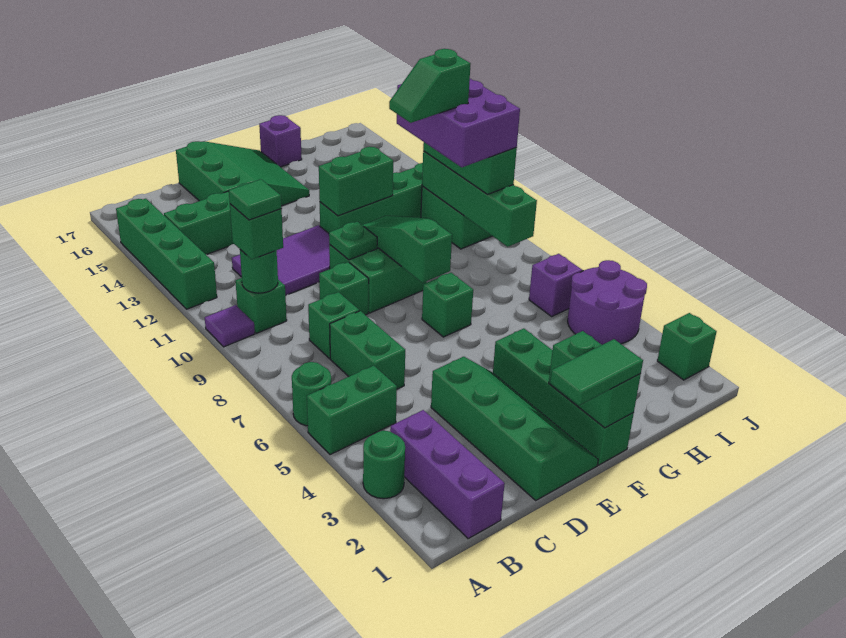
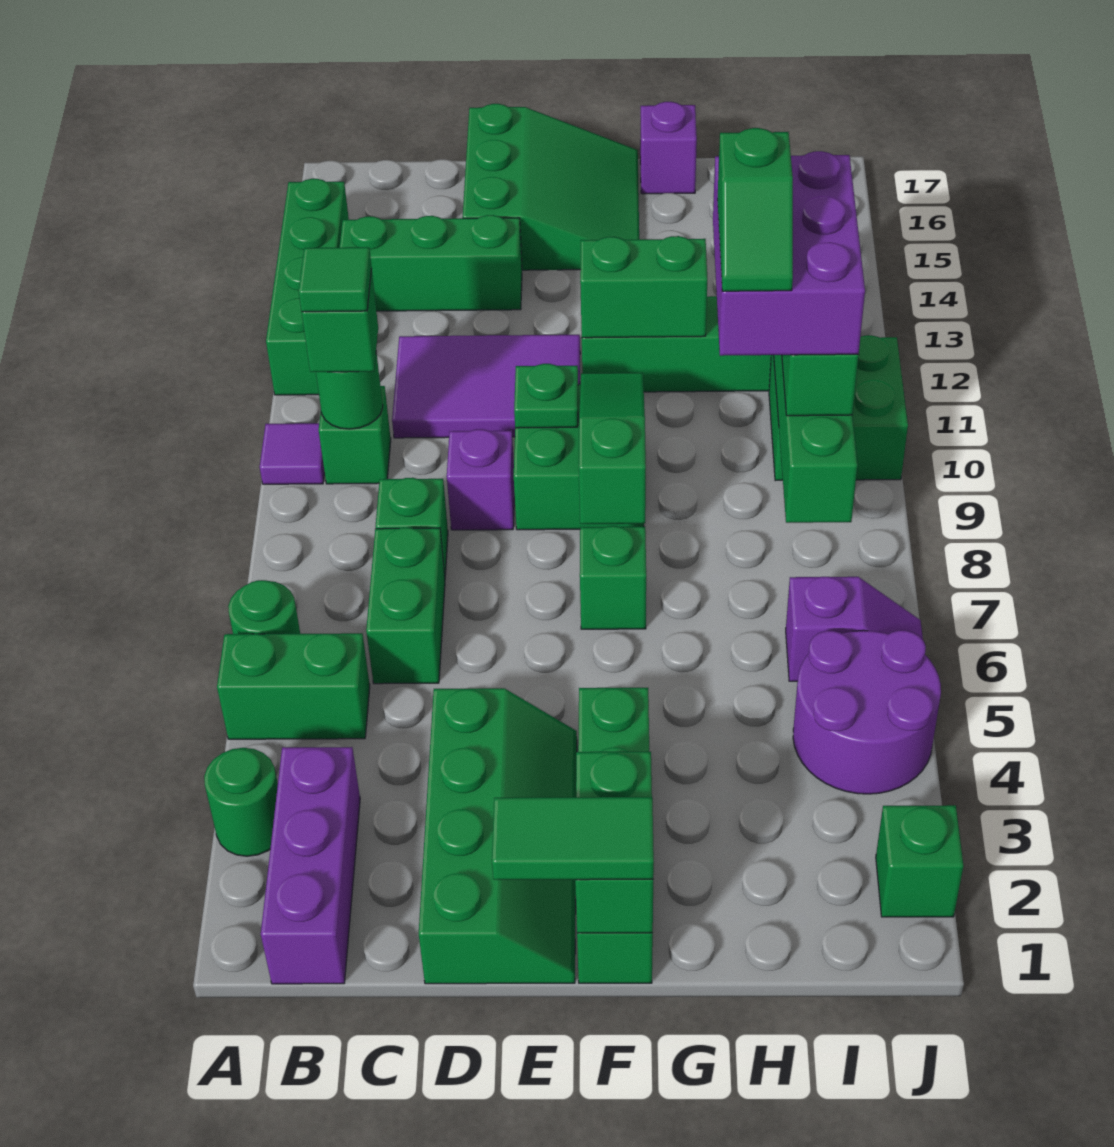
green 1x1 brick [319,262,369,315] -> purple 1x1 brick [447,429,515,530]
green 1x2 slope [389,49,471,123] -> green 1x2 slope turned to [717,128,793,291]

